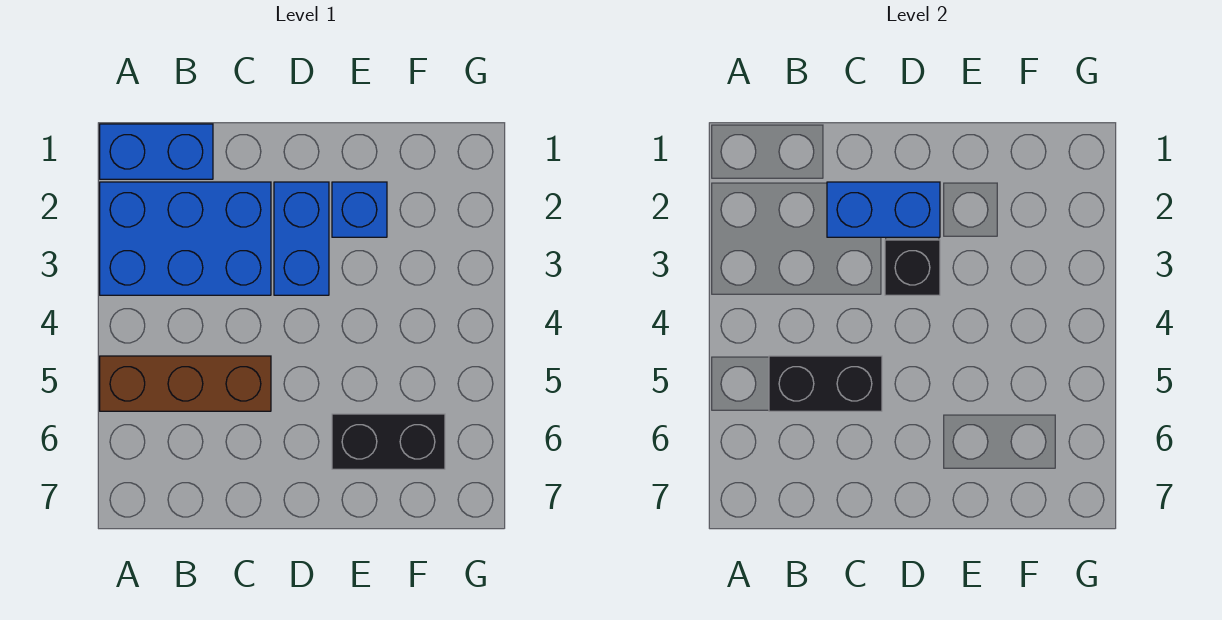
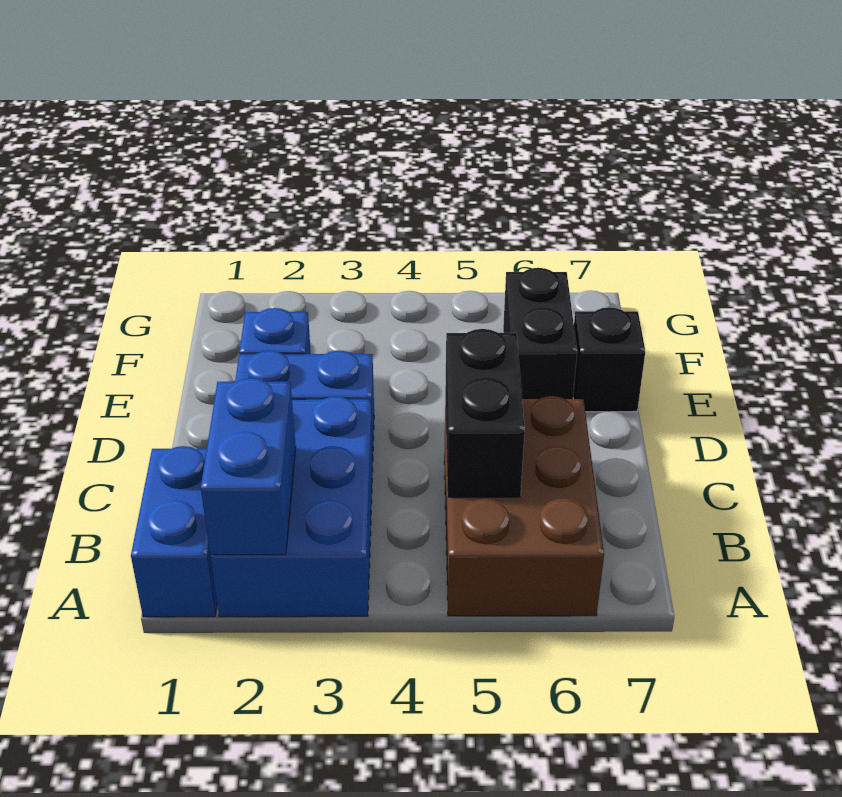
brown 1x3 brick [100,356,271,411] -> brown 2x3 brick [444,396,604,616]
blue 1x2 brick [827,182,940,237] -> blue 1x2 brick moved to [201,378,296,555]
black 1x1 brick [885,240,940,295] -> black 1x1 brick moved to [573,307,645,412]

